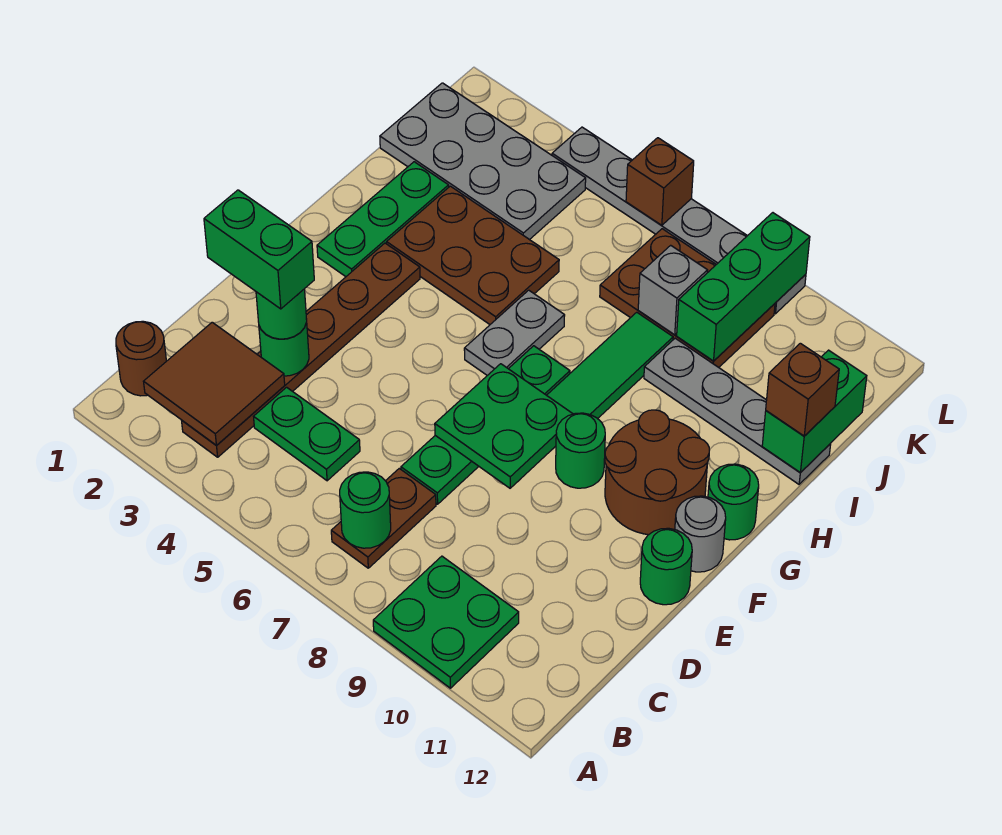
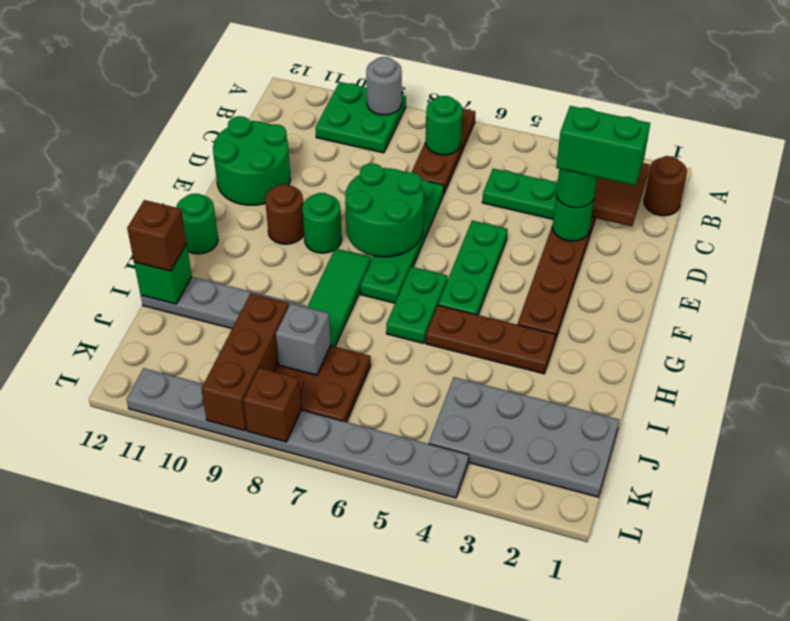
brown 1x2 plate [331,468,436,568] -> brown 1x3 plate [412,109,476,193]
green 2x2 plate [435,364,573,488] -> green 2x2 round brick [345,163,424,257]
green 1x1 round brick [640,528,692,605] -> green 2x2 round brick [213,116,290,205]
brown 2x2 round brick [605,410,709,535] -> brown 1x1 round brick [265,184,304,244]
grey 1x1 round brick [675,496,726,572] -> grey 1x1 round brick moved to [366,57,402,115]
green 1x3 plate [317,162,449,277] -> green 1x3 plate moved to [438,221,508,315]
grey 1x2 plate [464,290,565,375] -> green 1x2 plate [386,267,447,343]
brown 2x3 plate [387,186,559,324] -> brown 1x3 plate [426,305,556,374]
green 1x2 brick [762,350,867,473] -> green 1x1 brick [134,244,192,304]
green 1x3 brick [677,213,810,361] -> brown 1x3 brick [201,294,289,431]
grey 1x6 plate [552,127,806,314] -> grey 1x8 plate [127,368,469,498]
brown 1x1 brick [626,138,694,225] -> brown 1x1 brick moved to [243,368,301,442]

